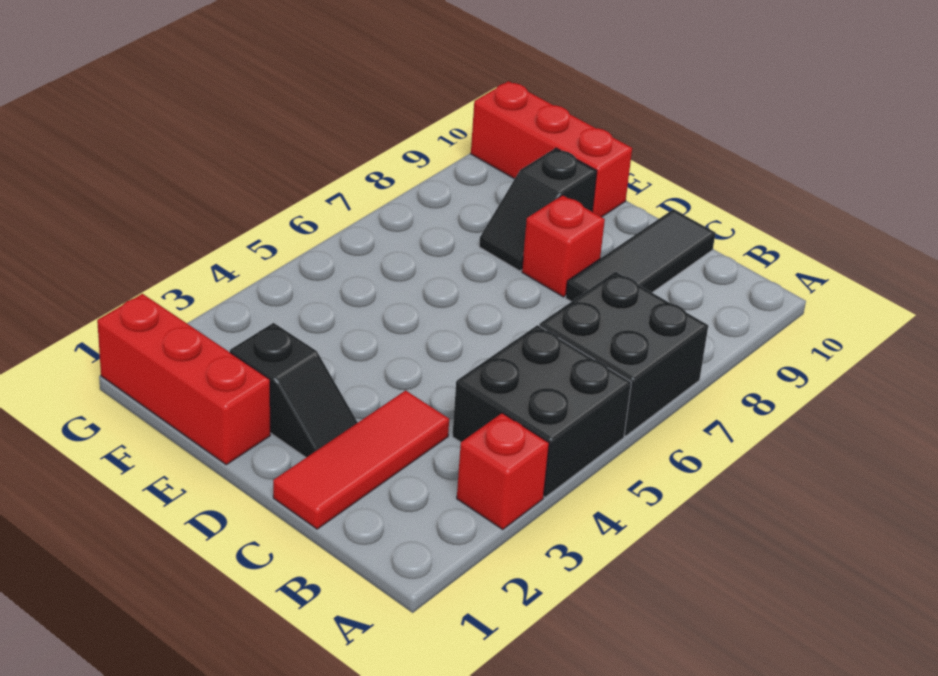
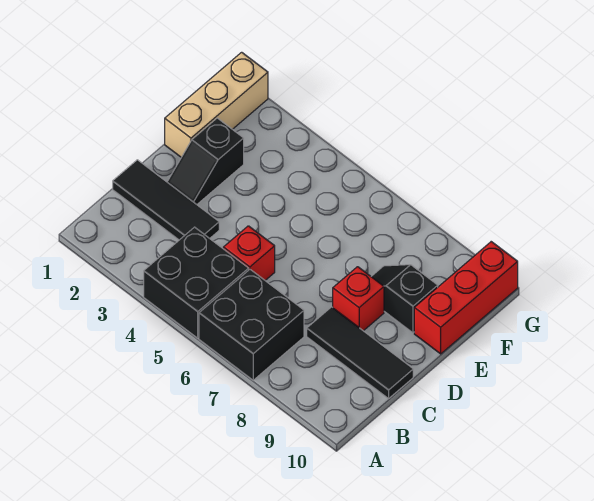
red 1x1 brick [457,413,549,529] -> red 1x1 brick moved to [223,226,275,280]
red 1x3 tile [273,390,449,529] -> black 1x3 tile [113,160,219,240]
red 1x3 brick [97,294,270,465] -> tan 1x3 brick [165,52,268,157]

